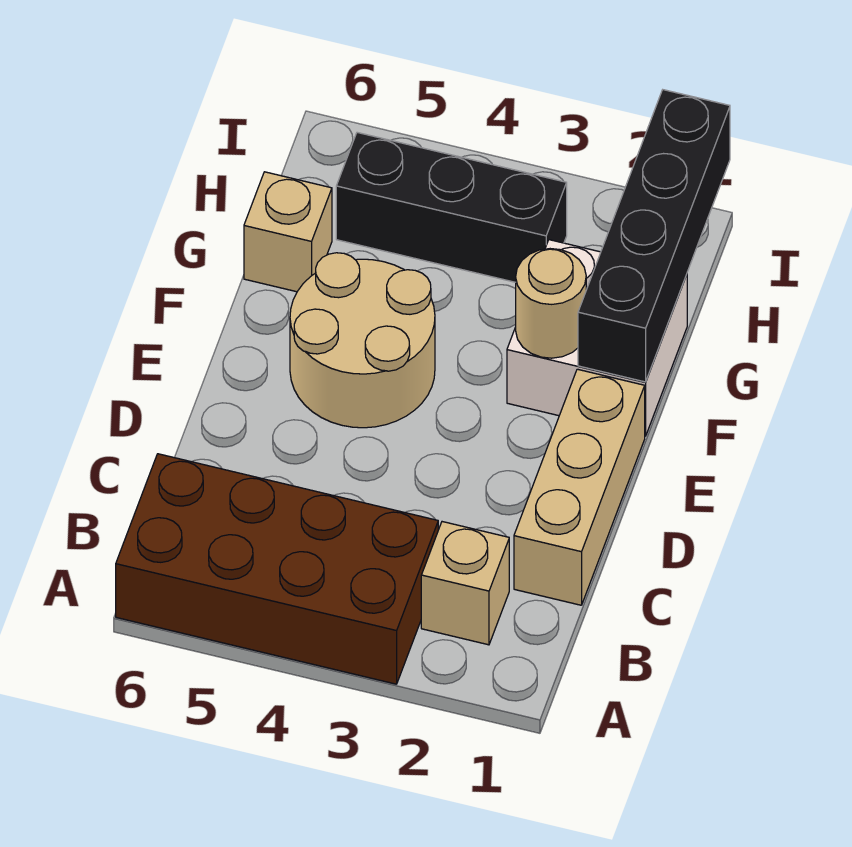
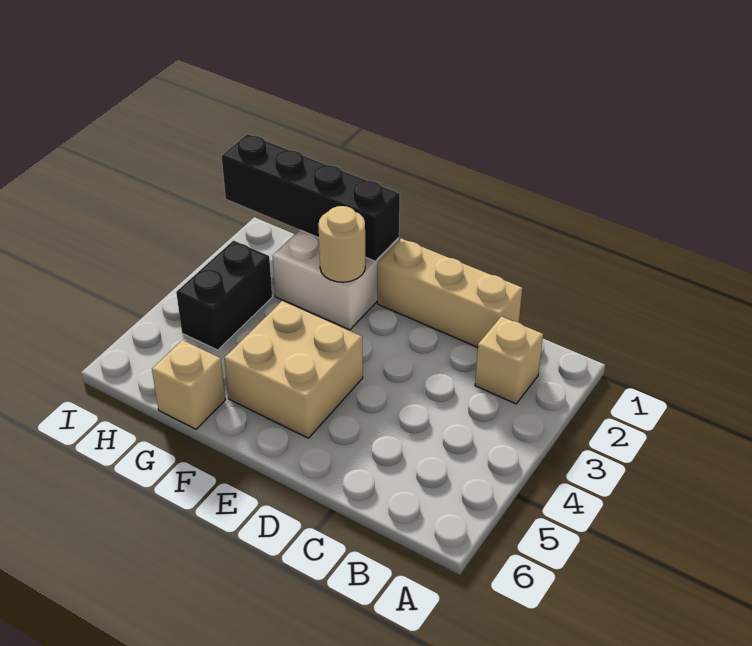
brown 2x4 brick [116,454,438,684] -> none
tan 2x2 round brick [290,253,435,428] -> tan 2x2 brick [224,301,363,438]
black 1x3 brick [336,132,567,282] -> black 1x2 brick [176,241,272,350]

